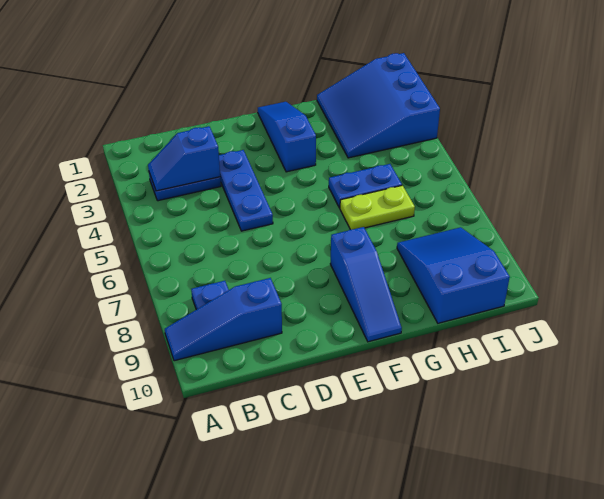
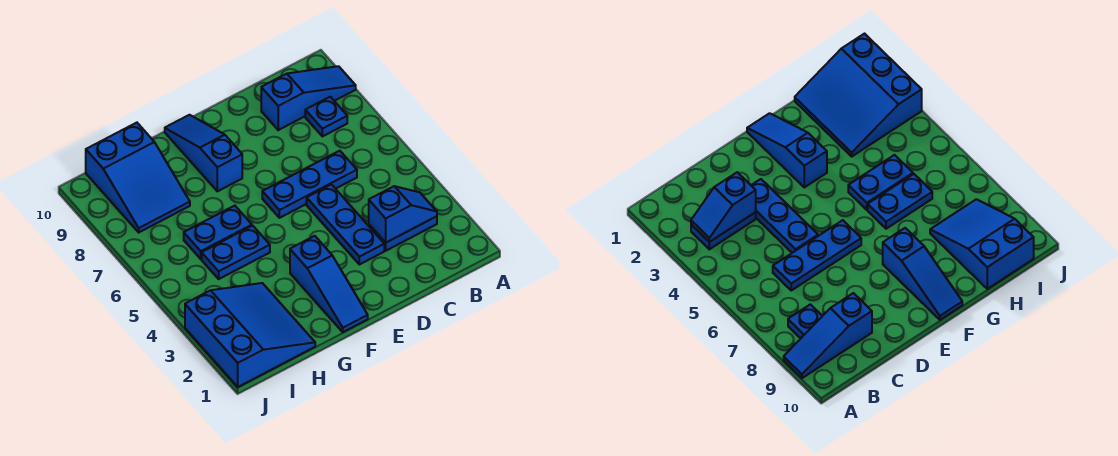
none -> blue 1x3 plate [262,151,357,218]
lime 1x2 plate [340,185,415,230] -> blue 1x2 plate [184,206,252,259]

